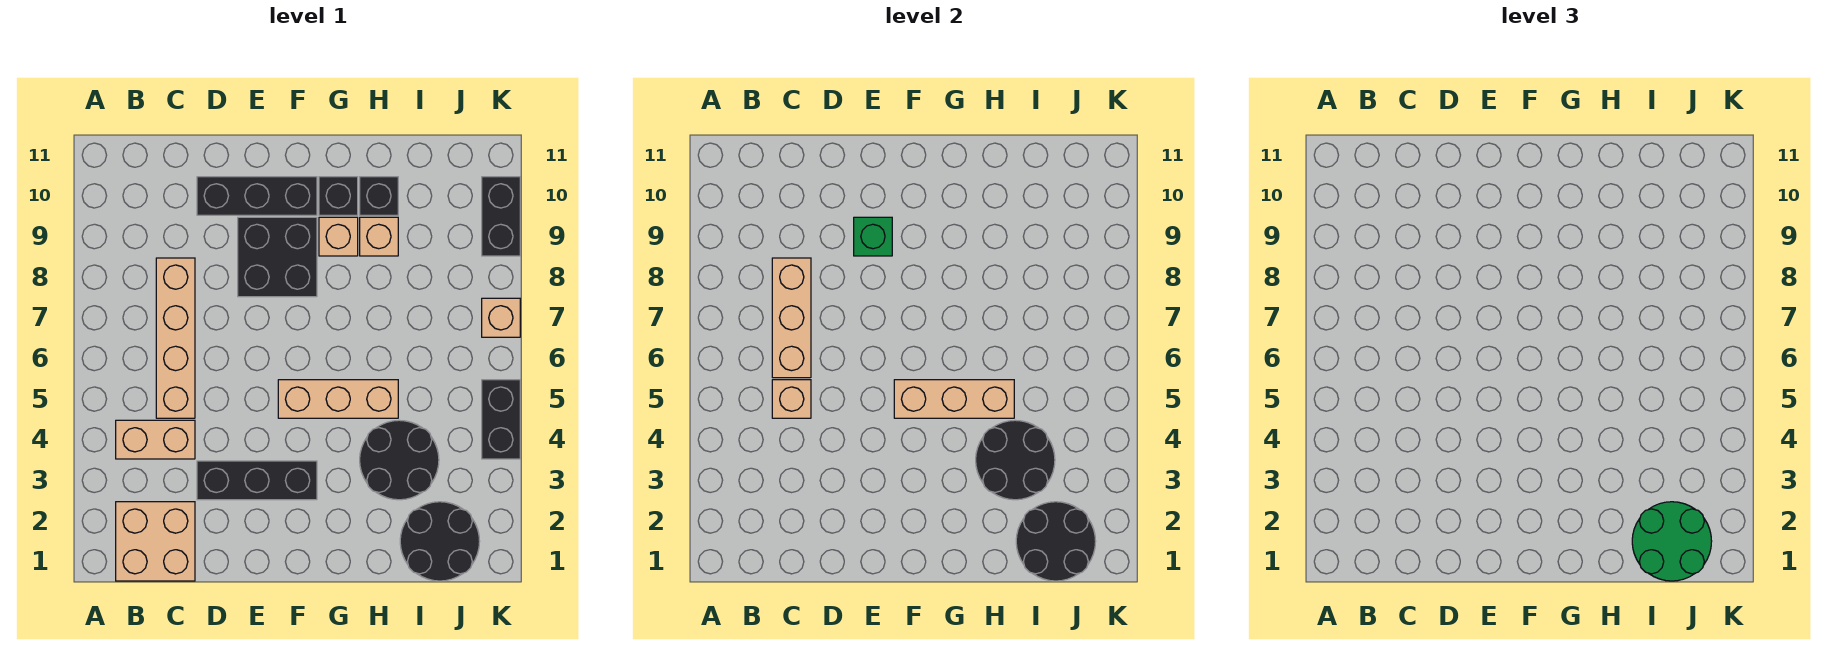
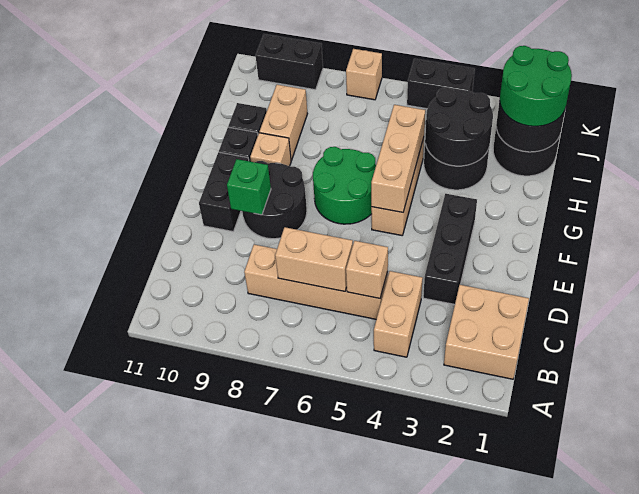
tan 1x3 brick [772,258,811,378] -> tan 1x2 brick [275,227,353,291]
black 1x3 brick [197,177,317,215] -> black 1x2 brick [199,152,249,231]
black 2x2 brick [238,217,317,297] -> black 2x2 round brick [242,161,307,239]
none -> green 2x2 round brick [313,147,376,224]
tan 1x1 brick [360,217,398,256] -> tan 1x2 brick [259,85,307,160]

